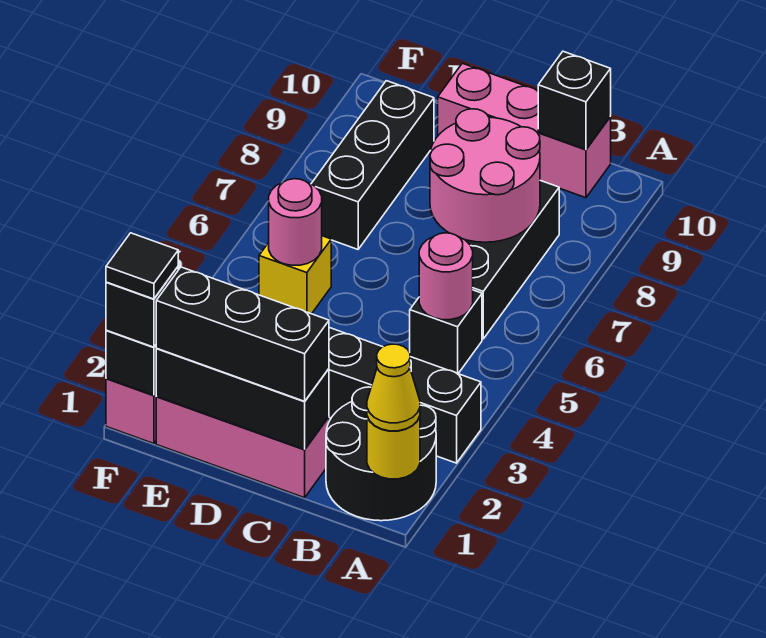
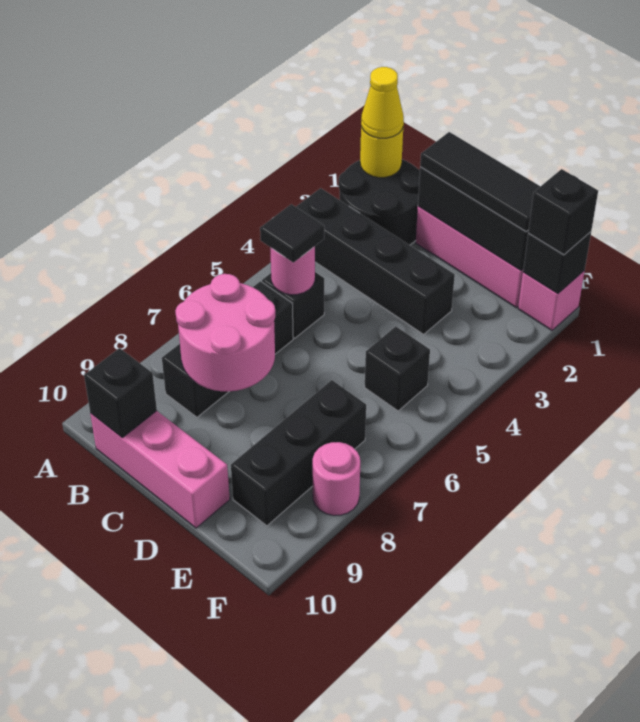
black 1x3 brick [156,267,329,401] -> black 1x3 tile [420,132,540,232]
yellow 1x1 brick [259,236,331,314] -> black 1x1 brick [365,326,430,411]
pink 1x1 round brick [269,179,322,265] -> pink 1x1 round brick moved to [313,442,360,516]
black 1x1 tile [106,233,178,299] -> black 1x1 tile moved to [260,204,324,263]

